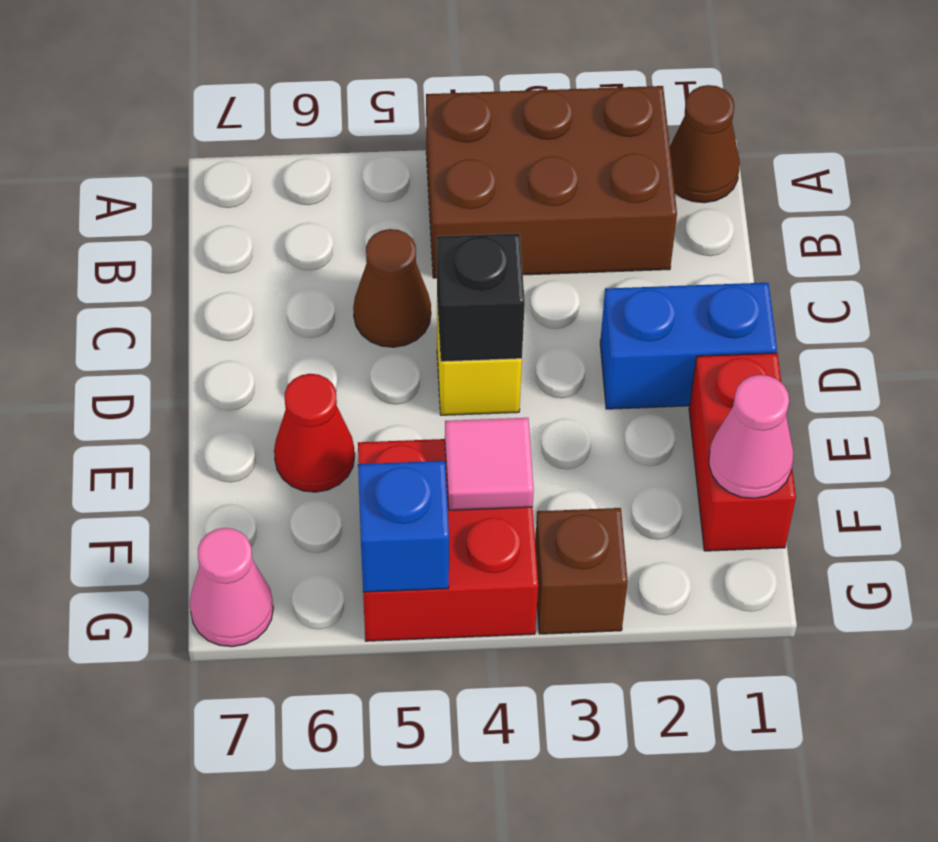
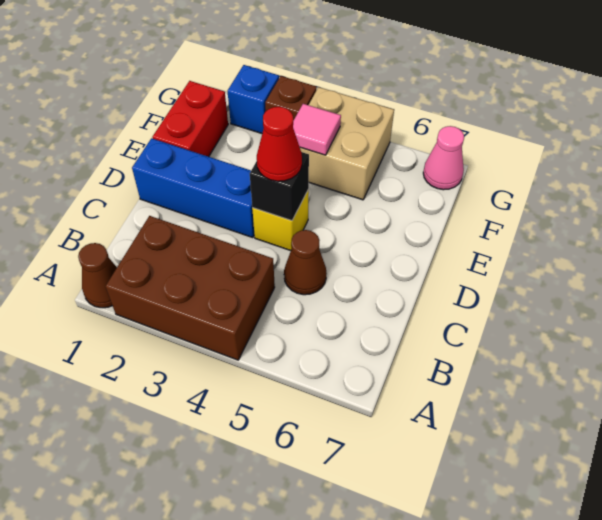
blue 1x2 brick [600,283,777,409] -> blue 1x3 brick [132,138,254,238]
red 1x1 cone [274,374,355,492] -> red 1x1 cone moved to [257,107,302,181]
pink 1x1 cone [709,375,793,498] -> none
red 2x2 brick [358,439,538,641] -> tan 2x2 brick [300,87,394,200]
blue 1x1 brick [358,461,449,592] -> blue 1x1 brick moved to [227,65,279,133]

